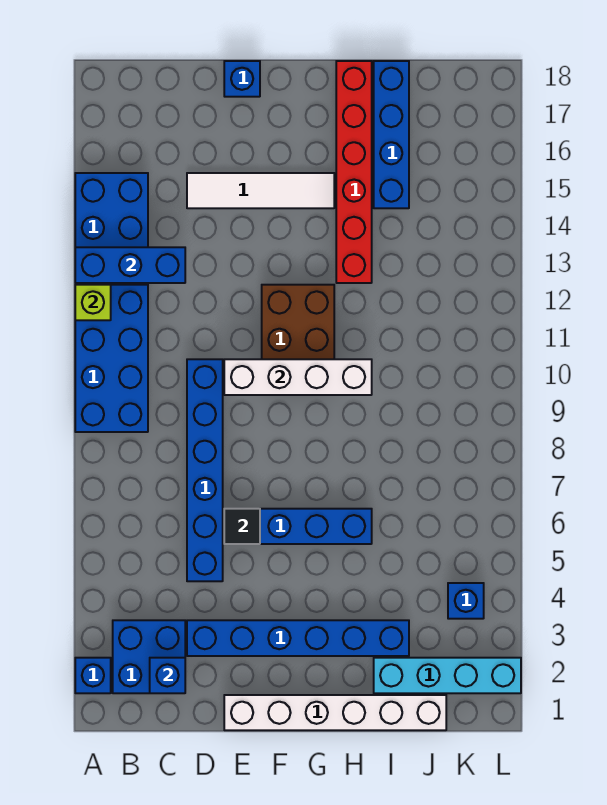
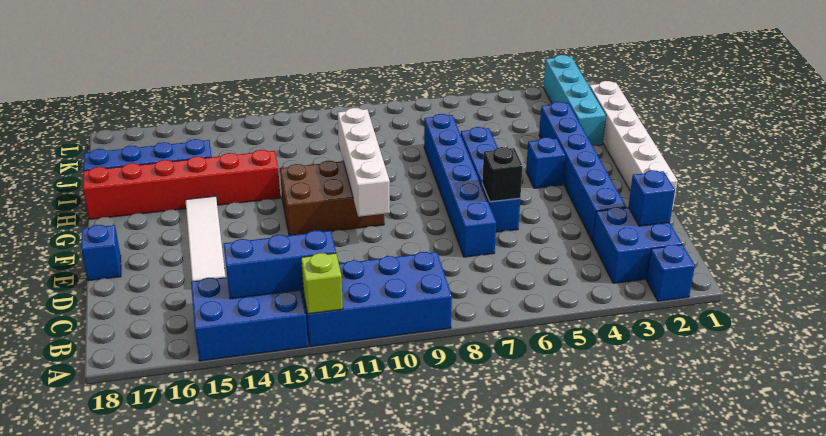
blue 1x3 brick [75,247,185,283] -> blue 1x3 brick turned to [224,231,336,299]
blue 1x6 brick [187,359,223,581] -> blue 1x6 brick turned to [424,114,496,257]
black 1x1 tile [224,509,260,544] -> black 1x1 brick [482,147,523,202]
blue 1x1 brick [448,583,484,619] -> blue 1x1 brick moved to [526,137,565,188]

